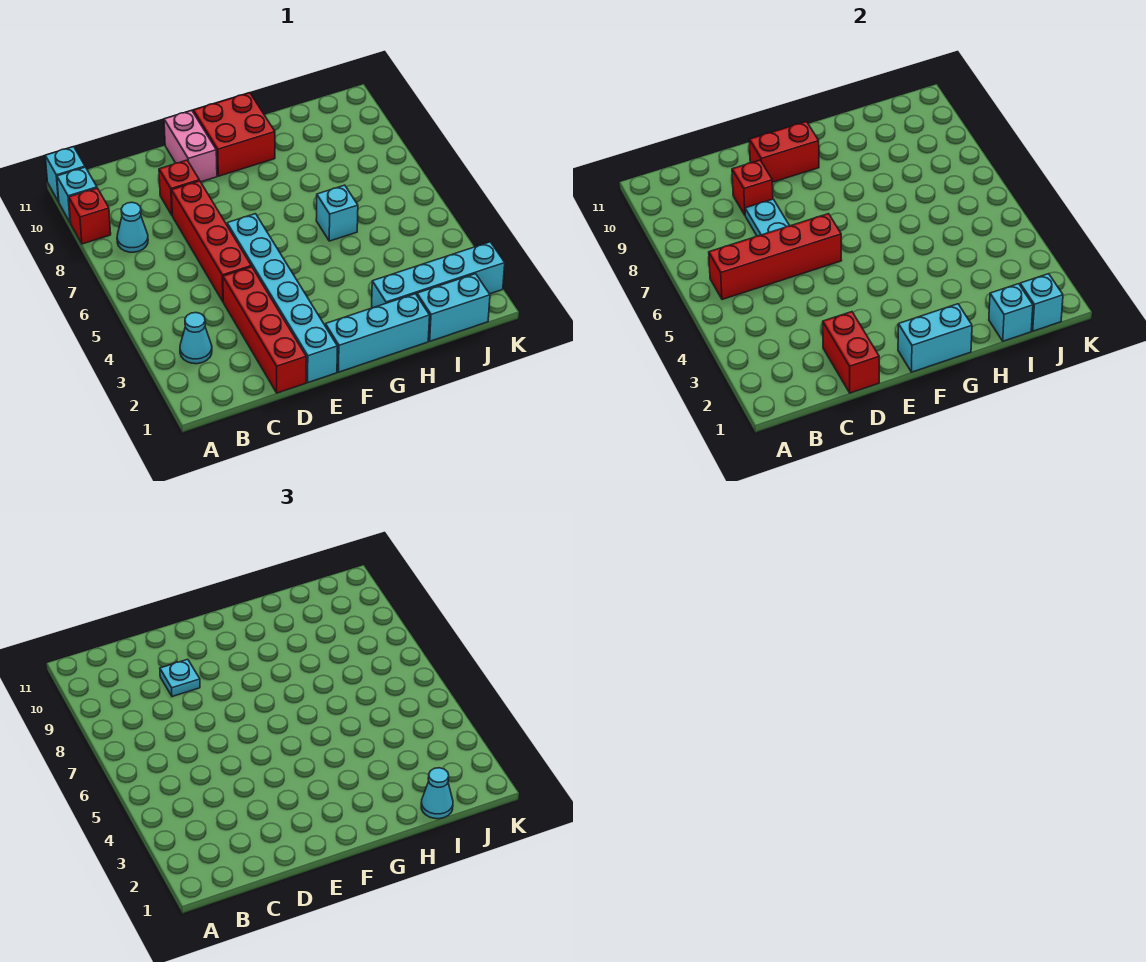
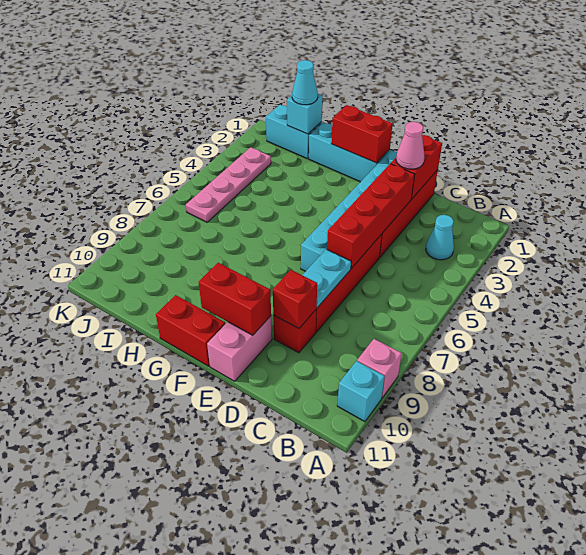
red 1x1 brick [69,188,111,244] -> pink 1x1 brick [357,339,402,398]
cyan 1x1 brick [45,147,85,202] -> none
red 1x4 brick [709,214,842,300] -> red 1x4 brick turned to [327,164,415,269]
cyan 1x1 cone [117,202,148,252] -> none
none -> pink 1x1 cone [396,122,424,169]
cyan 1x1 plate [160,659,200,697] -> none
cyan 1x2 brick [898,304,972,372] -> red 1x2 brick [331,105,392,163]
red 2x2 brick [193,93,275,176] -> red 1x2 brick [156,295,225,366]
cyan 1x4 brick [372,242,505,308] -> none
cyan 1x1 brick [316,185,358,241] -> none
cyan 1x1 brick [1020,274,1063,331] -> none
none -> pink 1x4 plate [186,147,271,222]

